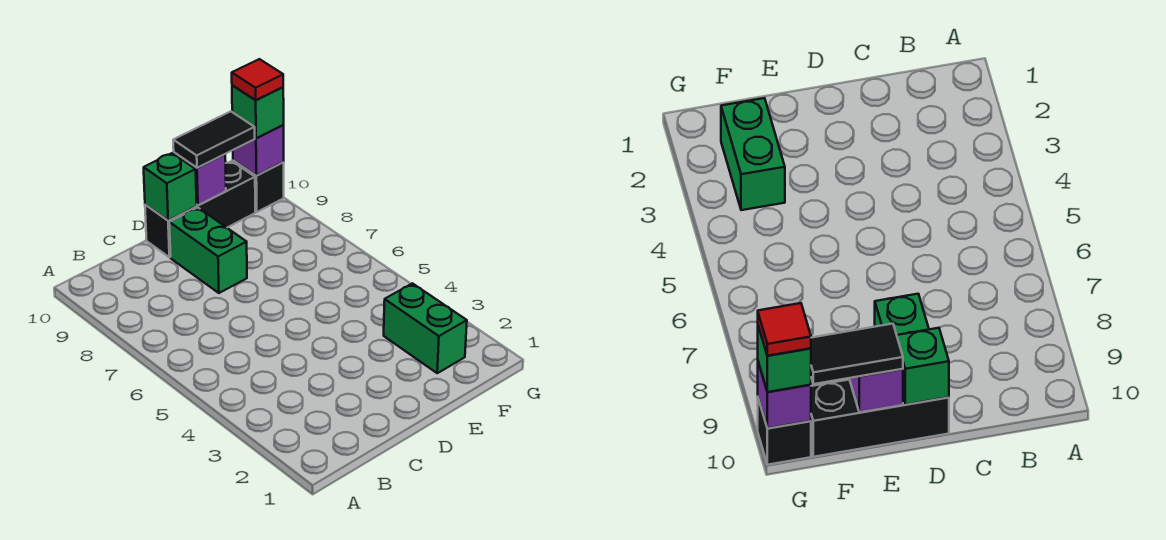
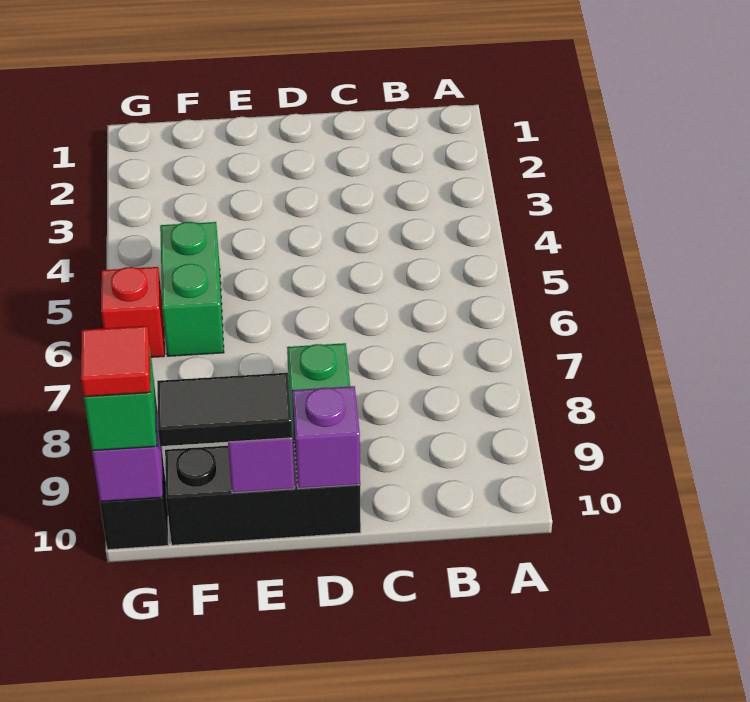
green 1x1 brick [144,153,197,221] -> purple 1x1 brick [292,386,360,489]
green 1x2 brick [384,283,467,373] -> green 1x2 brick moved to [160,222,224,356]
none -> red 1x1 brick [101,267,164,357]

